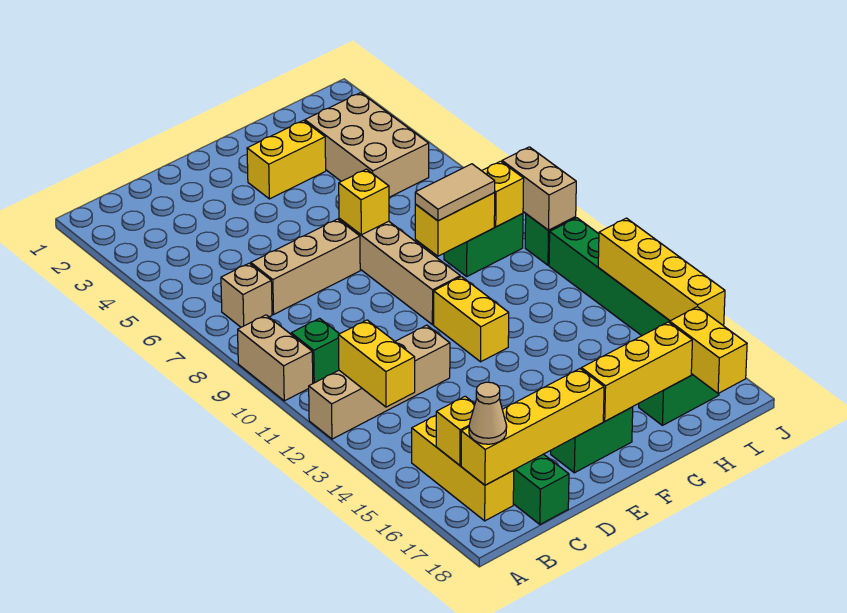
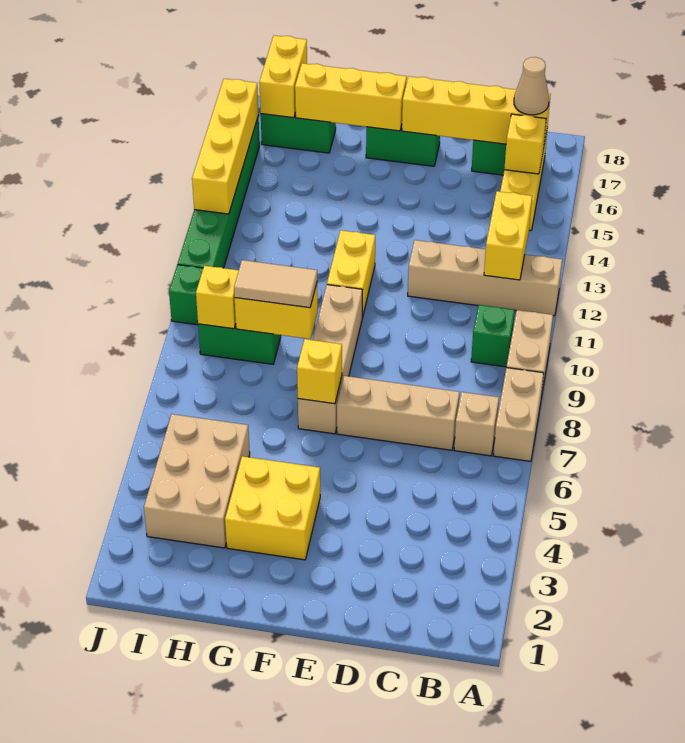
yellow 1x2 brick [247,121,326,199] -> yellow 2x2 brick [225,456,320,560]
tan 1x2 brick [502,147,576,230] -> tan 1x2 brick moved to [494,368,544,461]

